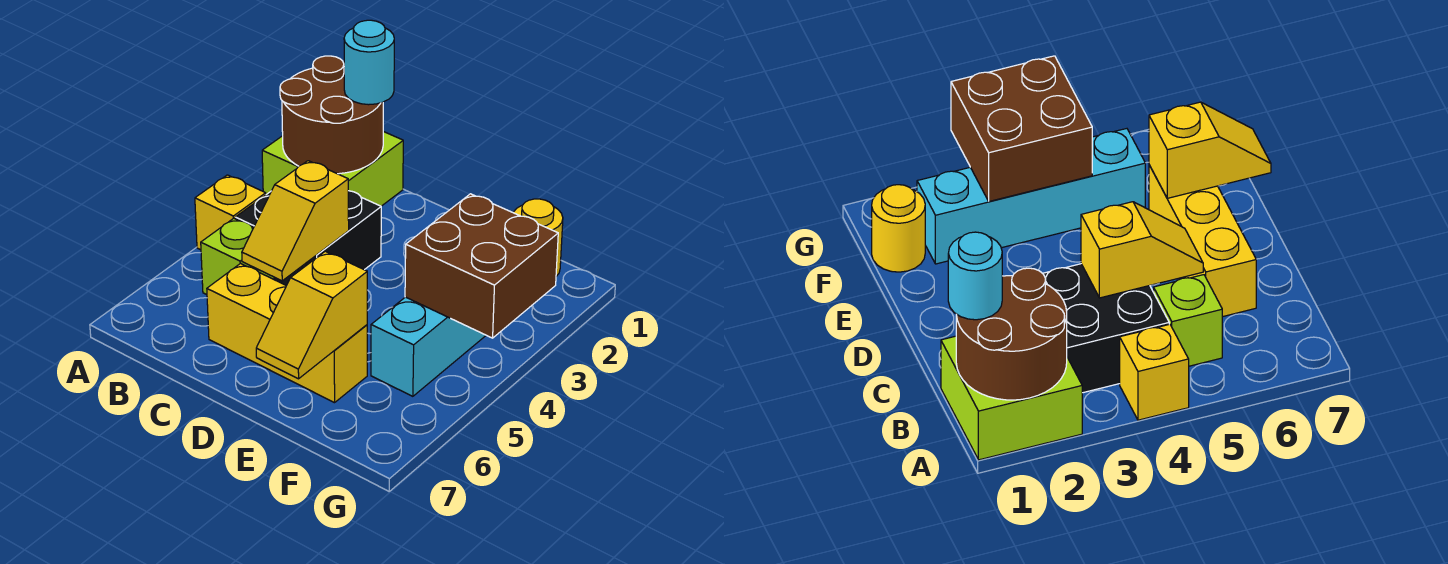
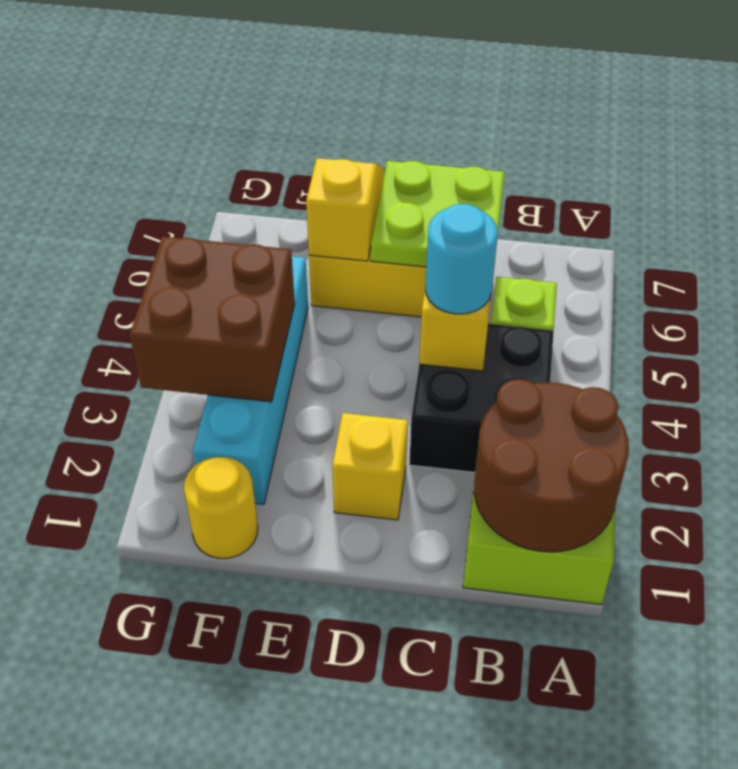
yellow 1x1 brick [195,175,266,250] -> yellow 1x1 brick moved to [332,413,408,520]
cyan 1x1 round brick [344,20,394,105] -> cyan 1x1 round brick moved to [425,204,498,314]
none -> lime 2x2 plate [371,161,505,267]

